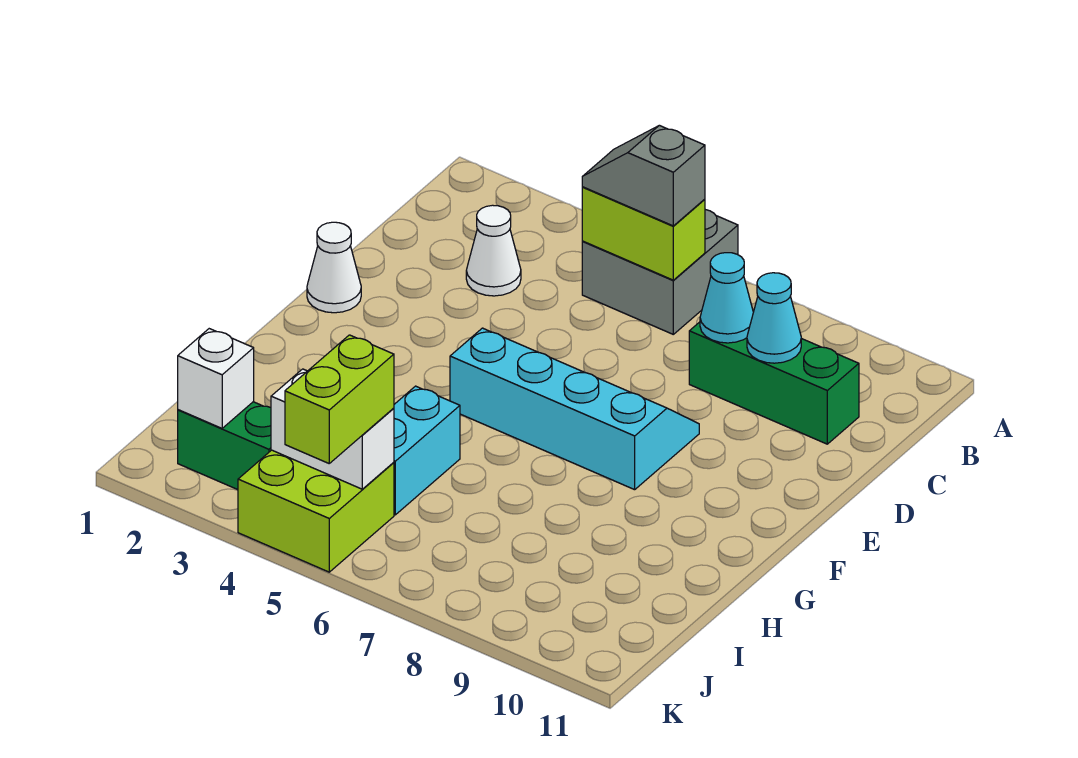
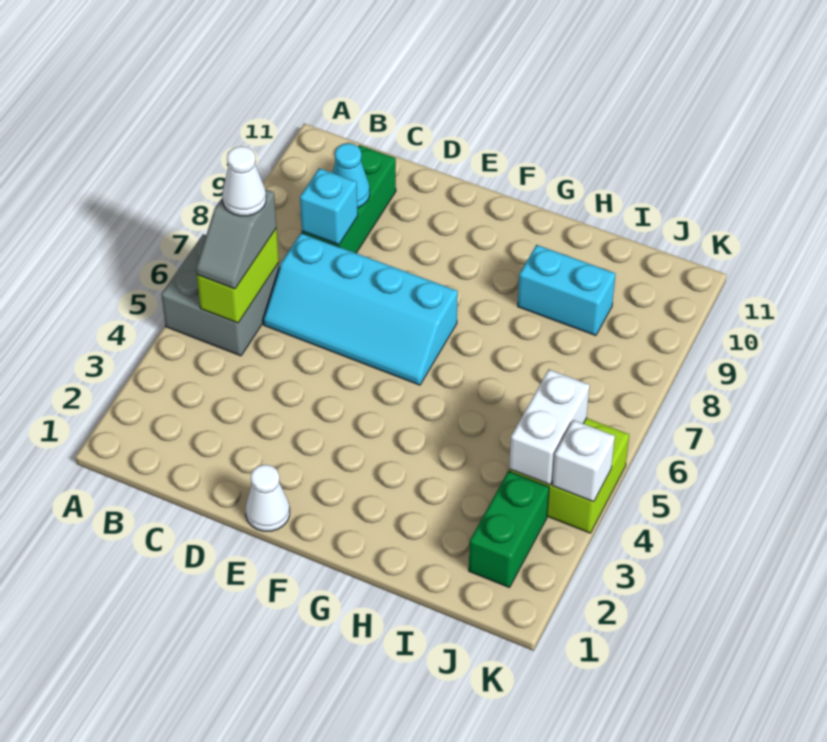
white 1x1 cone [466,205,521,296] -> white 1x1 cone moved to [222,146,266,216]
cyan 1x1 cone [700,253,753,343] -> cyan 1x1 brick [300,168,358,245]
cyan 2x4 slope [450,328,699,490] -> cyan 2x4 slope turned to [263,233,458,385]
cyan 1x2 brick [394,386,460,515] -> cyan 1x2 brick moved to [518,245,615,336]
white 1x1 brick [178,329,254,428] -> white 1x1 brick moved to [552,420,615,502]
lime 1x2 brick [285,335,394,463] -> none

